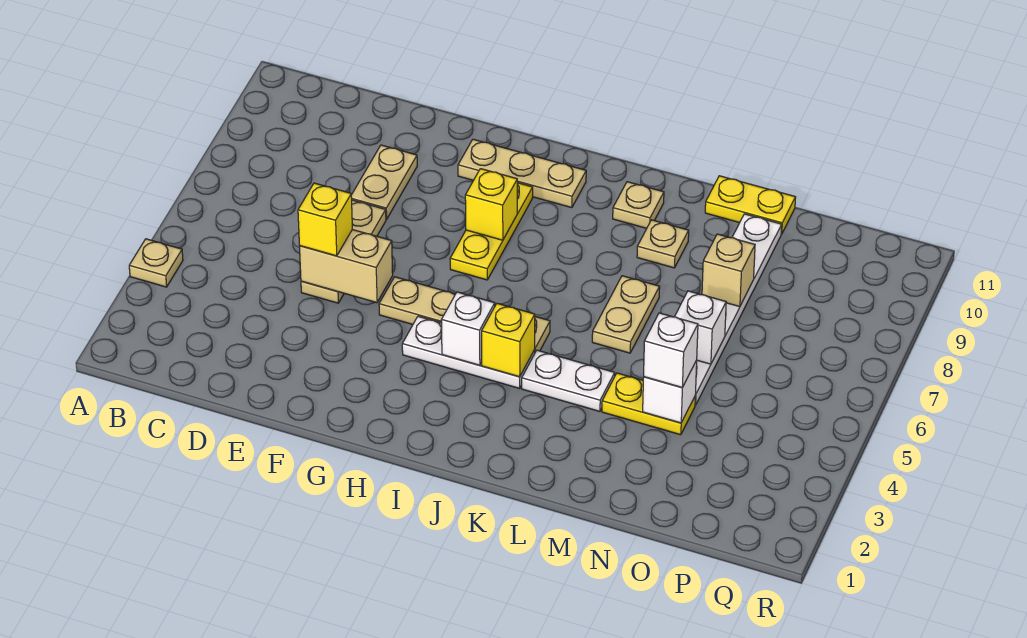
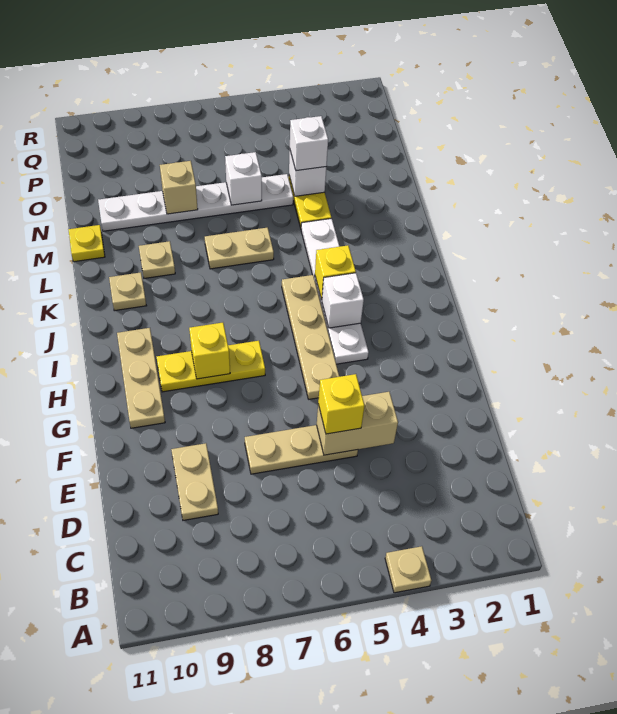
tan 1x2 brick [300,230,393,303] -> tan 1x2 brick turned to [317,392,398,455]
tan 1x2 plate [351,145,417,219] -> tan 1x2 plate turned to [171,443,218,520]
yellow 1x2 plate [705,176,796,234] -> yellow 1x1 plate [68,225,105,262]

